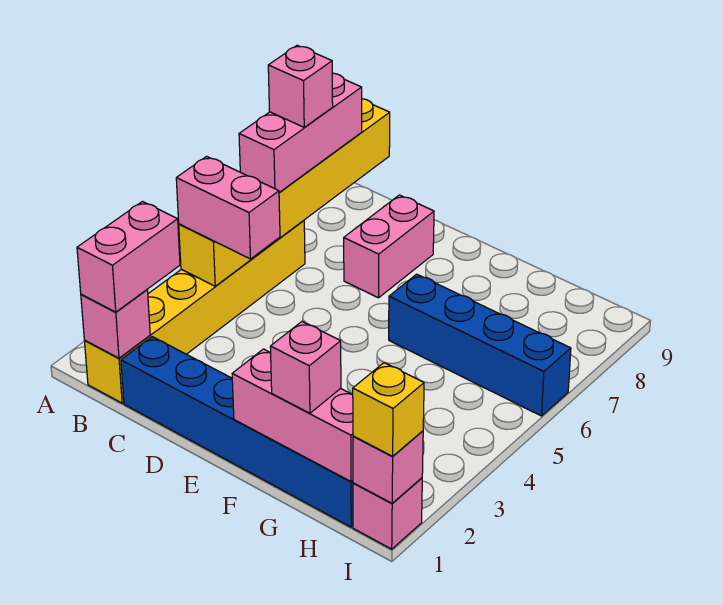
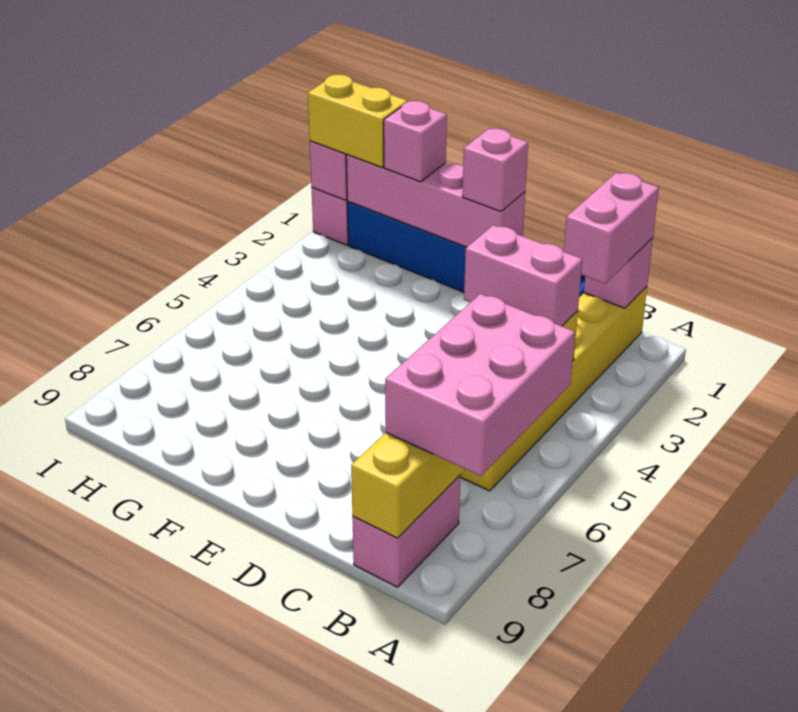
pink 1x3 brick [239,73,362,192] -> pink 2x3 brick [385,294,575,476]
pink 1x1 brick [268,45,333,127] -> pink 1x1 brick moved to [462,129,528,212]
pink 1x2 brick [344,195,434,298] -> pink 1x2 brick moved to [352,476,460,587]
pink 1x3 brick [232,349,353,481] -> pink 1x4 brick [346,155,525,247]
blue 1x4 brick [389,274,571,416] -> none
yellow 1x1 brick [353,363,424,456] -> yellow 1x2 brick [308,75,408,167]

